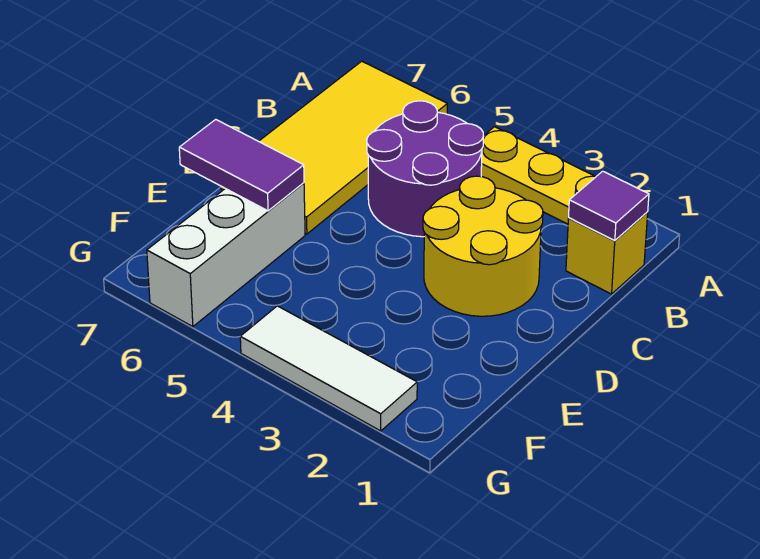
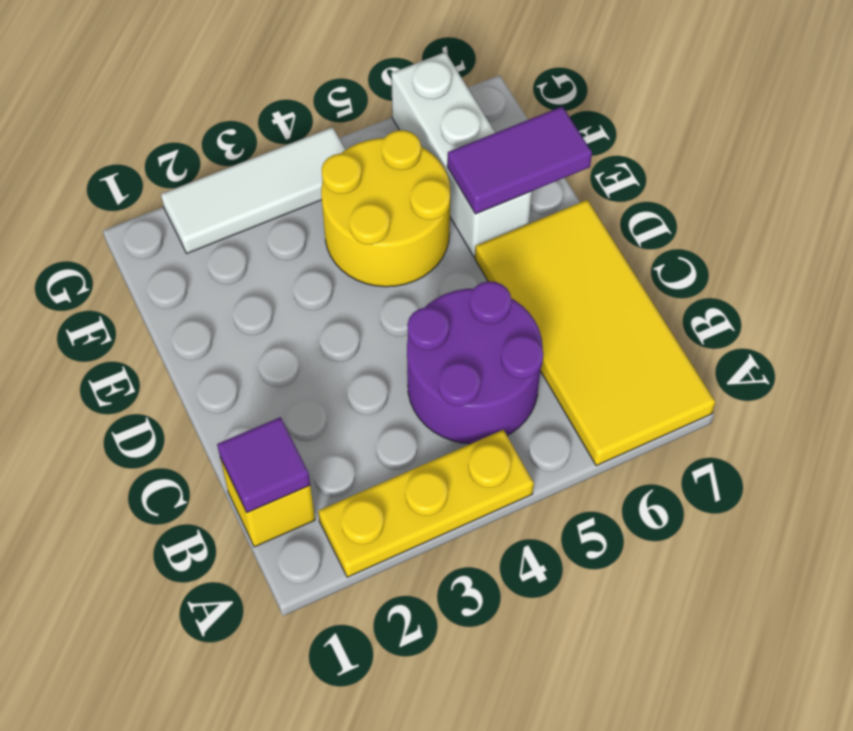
yellow 2x2 round brick [423,176,543,316] -> yellow 2x2 round brick moved to [321,130,450,287]

